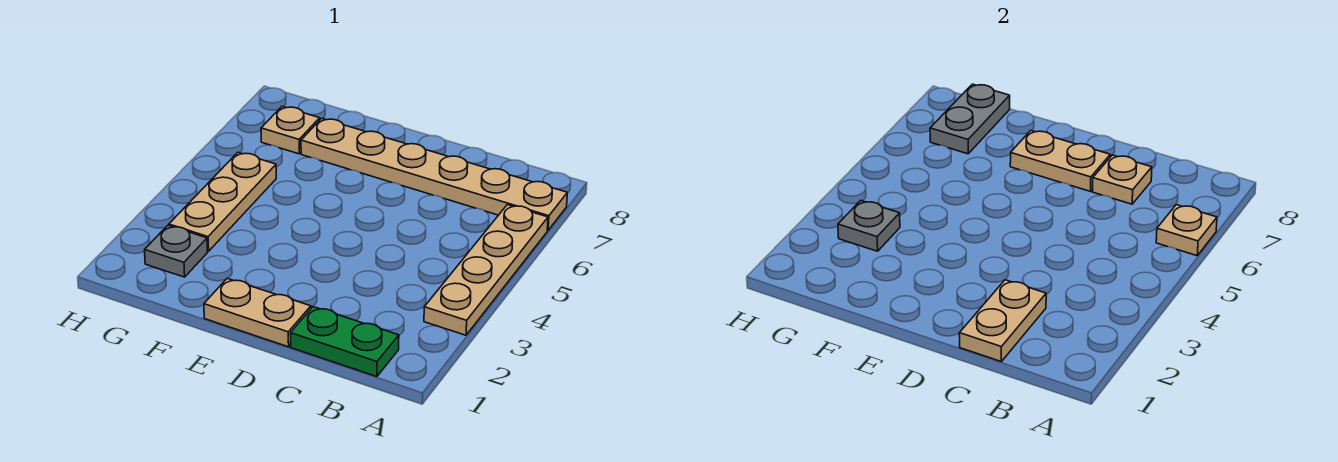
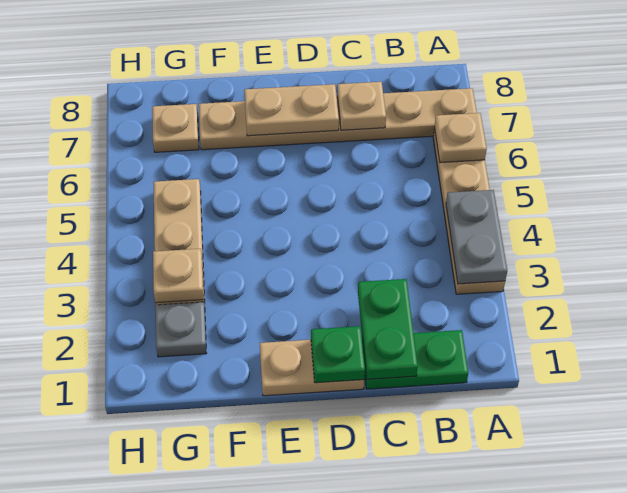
tan 1x2 plate [959,280,1046,361] -> green 1x2 plate [358,279,418,379]
none -> green 1x1 plate [311,326,365,383]
grey 1x1 plate [838,201,900,251] -> tan 1x1 plate [153,249,204,303]
grey 1x2 plate [930,84,1010,154] -> grey 1x2 plate moved to [446,190,507,284]

